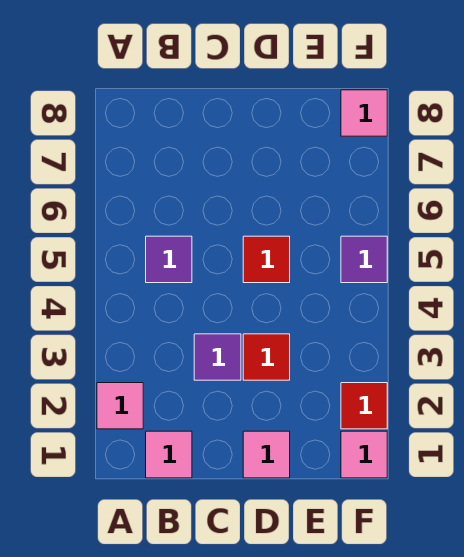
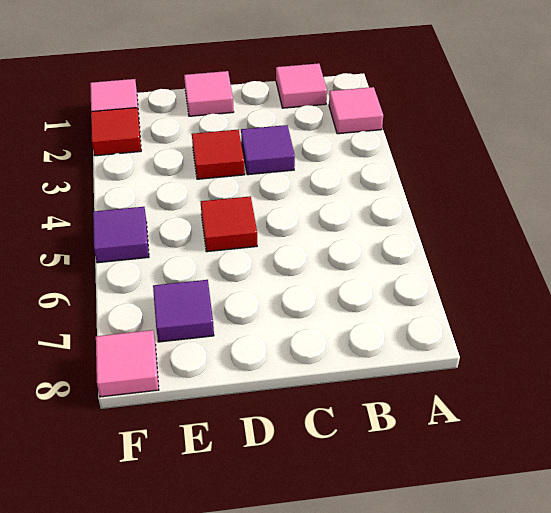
purple 1x1 tile [146,236,192,283] -> purple 1x1 tile moved to [153,280,214,342]

